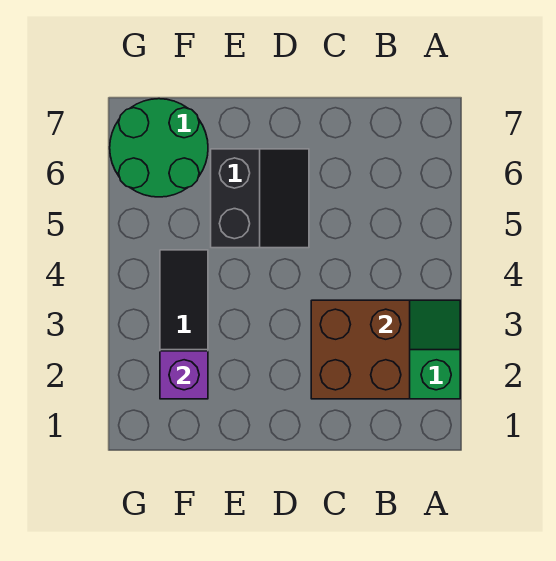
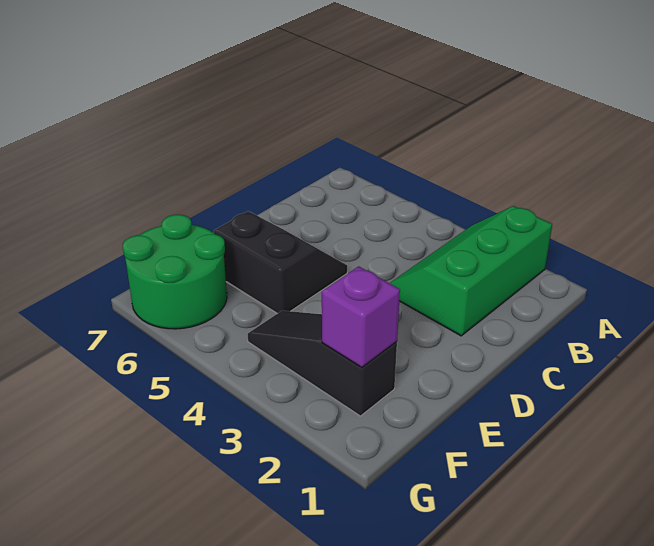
brown 2x2 brick [311,300,410,399] -> none

